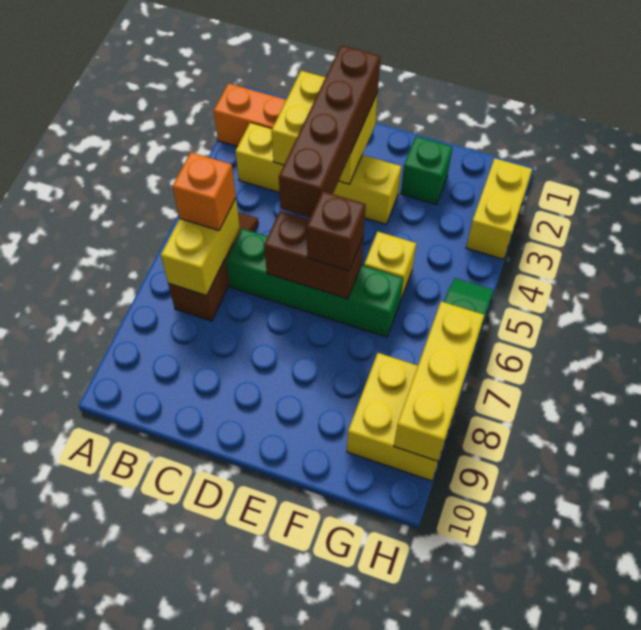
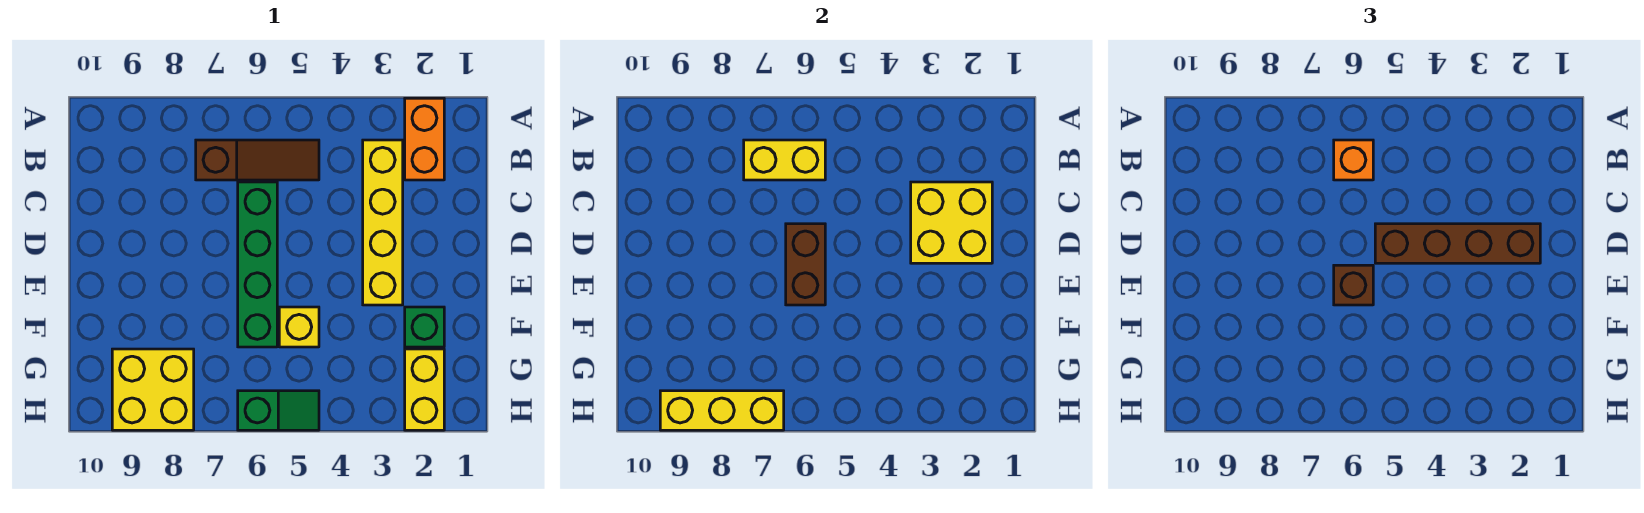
yellow 1x2 brick [466,158,532,259] -> yellow 1x2 brick turned to [405,349,444,430]

